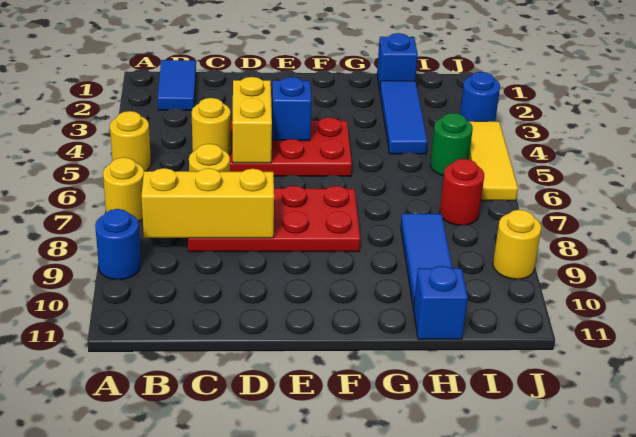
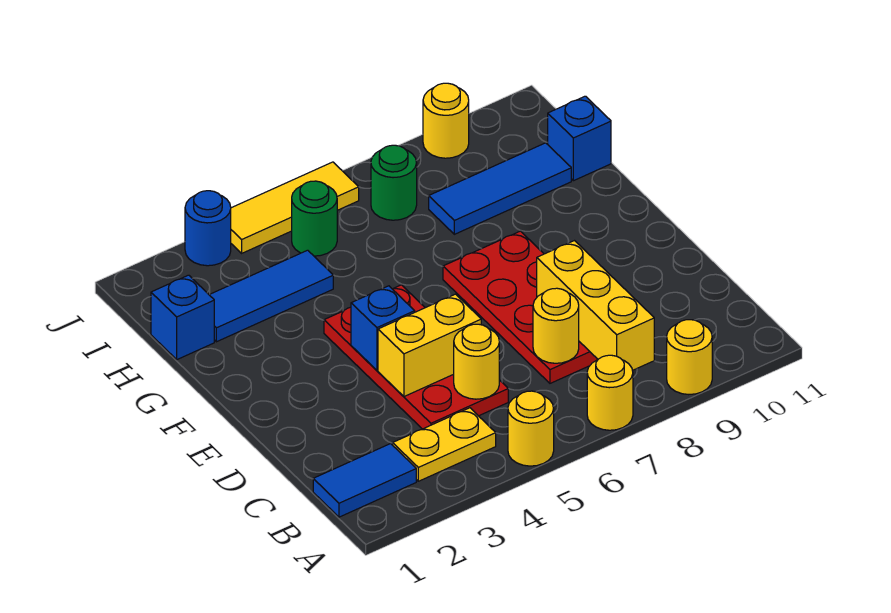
blue 1x1 round brick [95,209,141,280] -> yellow 1x1 round brick [667,320,712,395]
none -> yellow 1x2 plate [393,408,496,481]
red 1x1 round brick [440,159,484,225] -> green 1x1 round brick [371,145,417,220]

